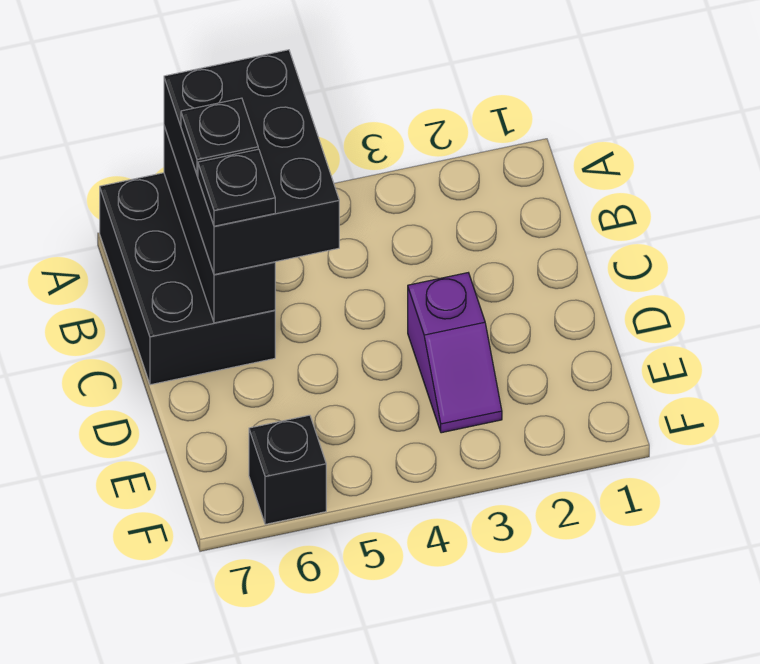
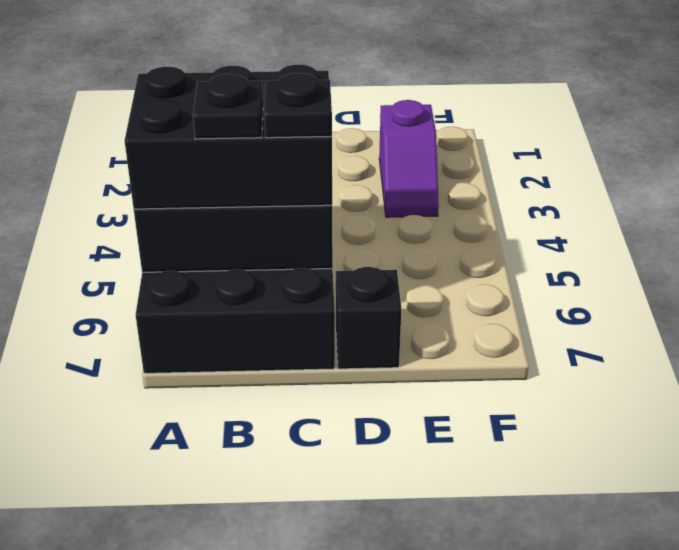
purple 1x2 slope [408,273,502,433] -> purple 1x2 slope turned to [379,100,439,217]
black 1x1 brick [249,415,326,524] -> black 1x1 brick moved to [336,267,402,369]

